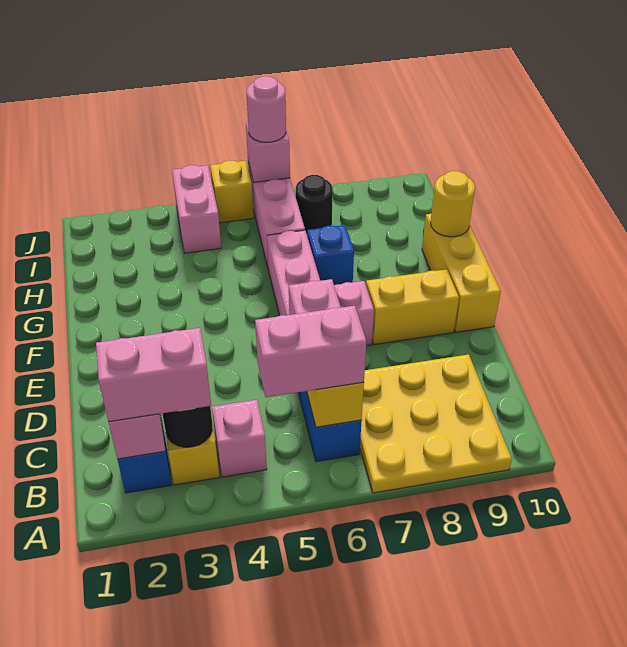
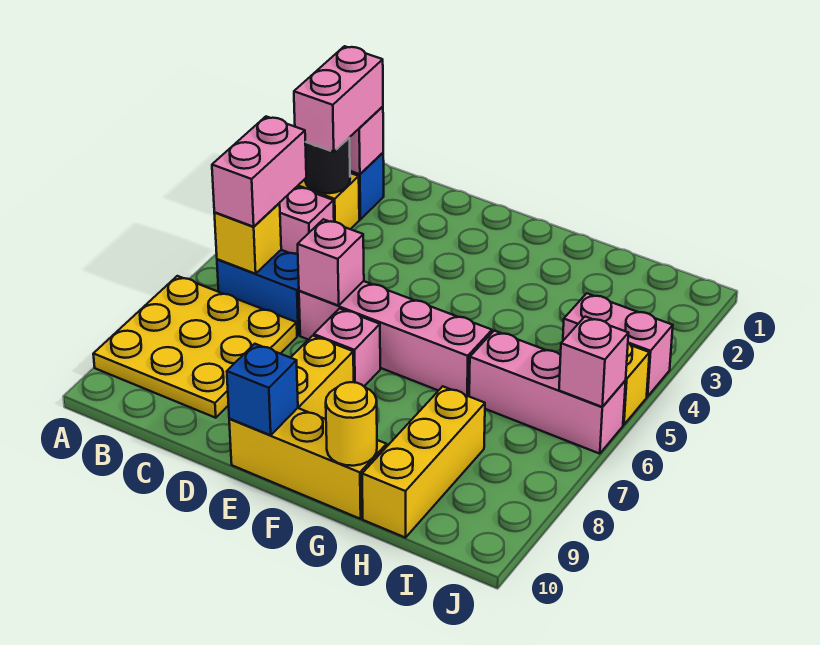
blue 1x1 brick [307,225,354,285] -> blue 1x1 brick moved to [227,344,298,435]
none -> yellow 1x3 brick [362,386,485,538]
black 1x1 round brick [296,175,333,234] -> none
pink 1x1 round brick [247,76,286,142] -> none

